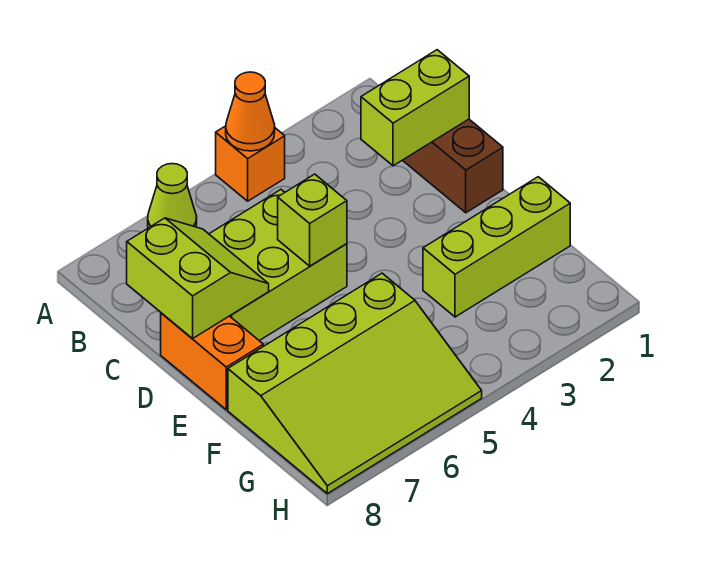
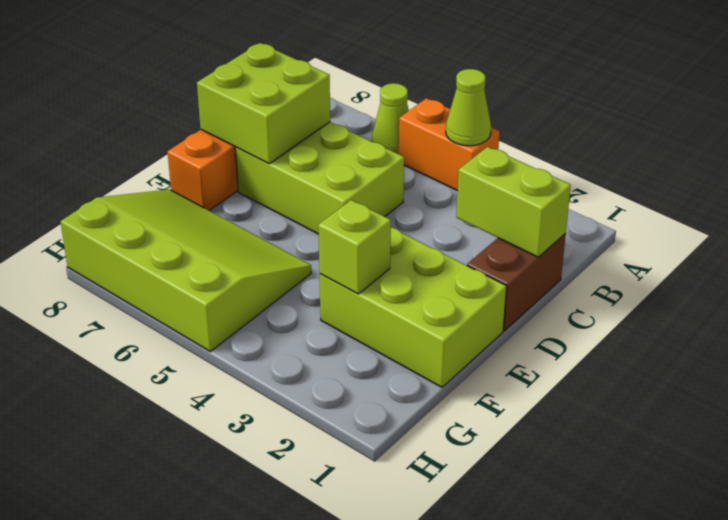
orange 1x1 brick [216,126,285,201] -> orange 1x2 brick [399,98,500,191]
orange 1x1 cone [226,72,275,151] -> lime 1x1 cone [446,69,491,146]
lime 2x2 slope [127,218,269,338] -> lime 2x2 brick [197,43,330,164]
lime 1x1 brick [278,174,347,266] -> lime 1x1 brick moved to [318,200,391,294]
lime 1x3 brick [423,177,570,317] -> lime 2x3 brick [320,228,507,387]
lime 3x4 slope [228,273,482,494] -> lime 3x4 slope turned to [61,189,311,352]

